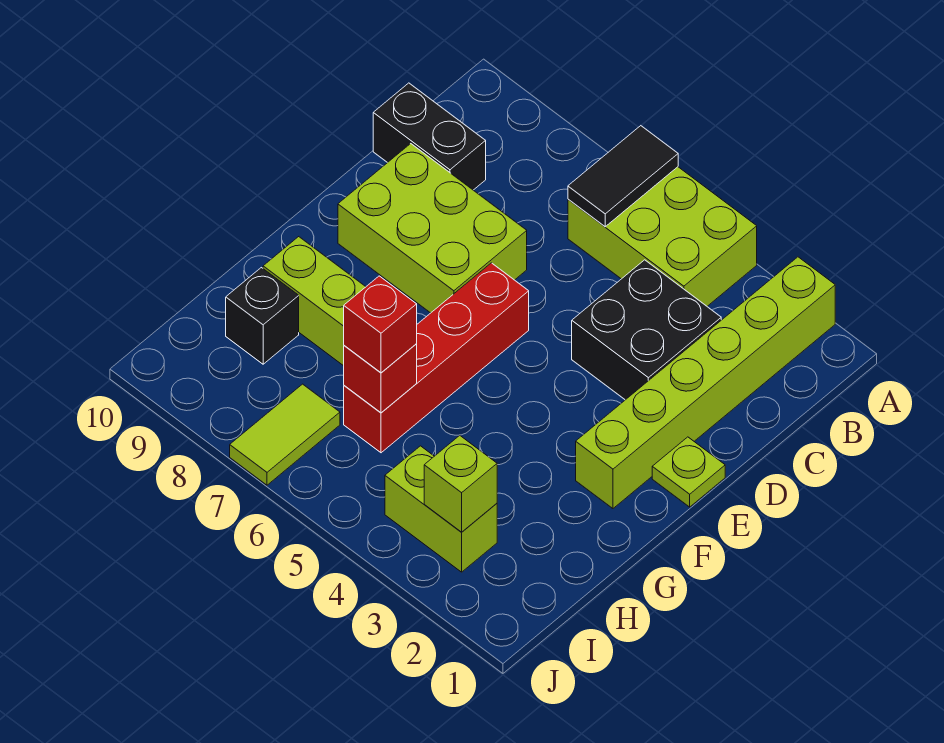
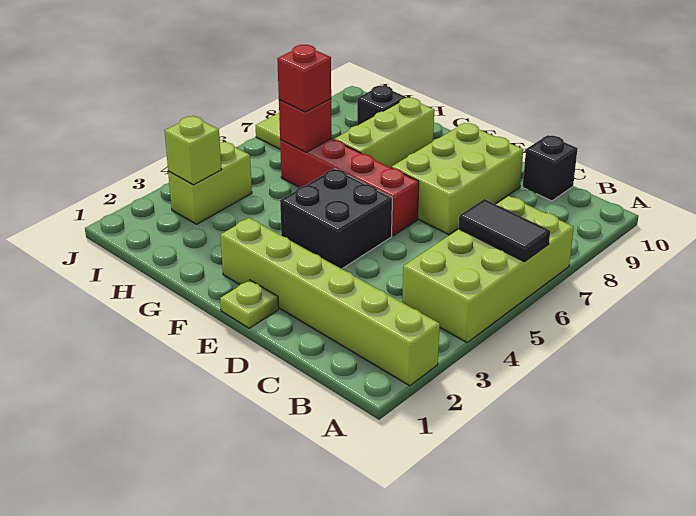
lime 2x3 brick [568,167,757,306] -> lime 2x4 brick [402,196,574,342]
black 2x2 brick [572,260,721,400] -> black 2x2 brick moved to [280,169,392,269]
black 1x2 brick [373,83,486,190] -> black 1x1 brick [523,135,578,201]

